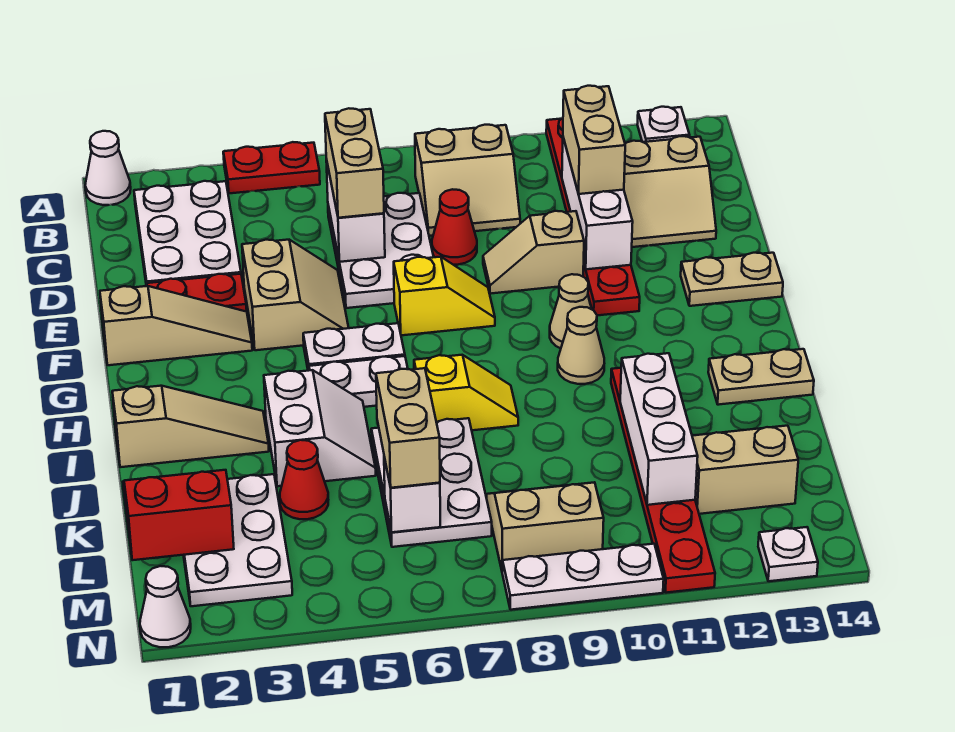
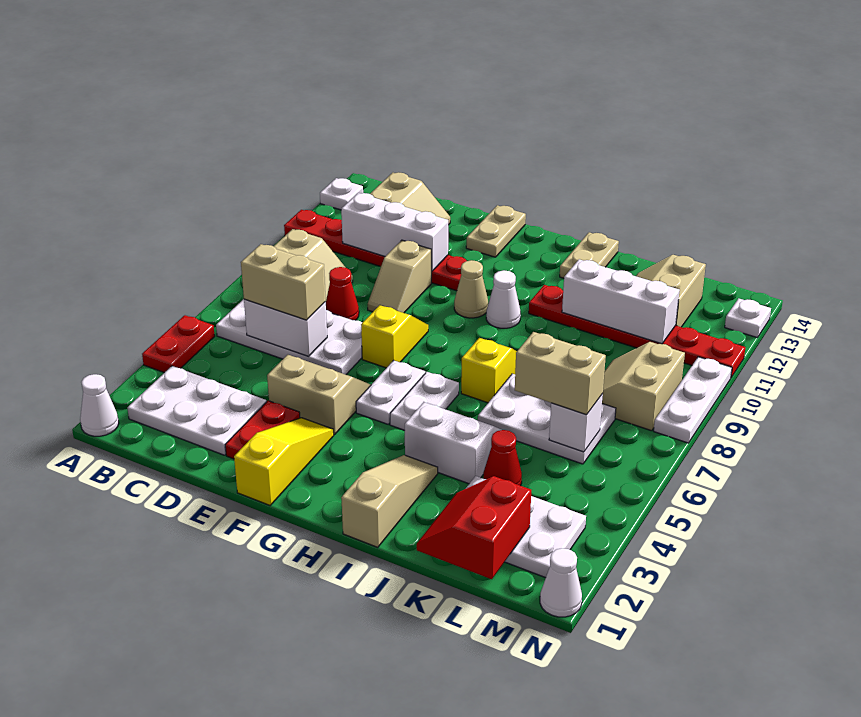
white 2x3 plate [328,193,434,308] -> white 2x4 plate [216,299,362,375]
tan 1x2 brick [563,86,625,194] -> none
tan 1x3 slope [100,286,252,365] -> yellow 1x3 slope [234,418,334,505]
tan 1x1 cone [558,307,604,384] -> white 1x1 cone [486,270,521,328]

